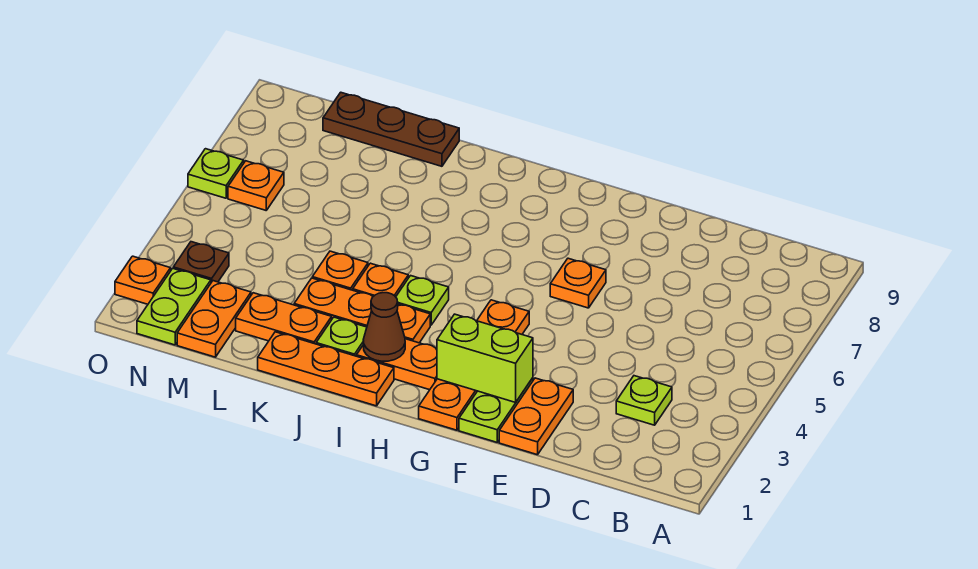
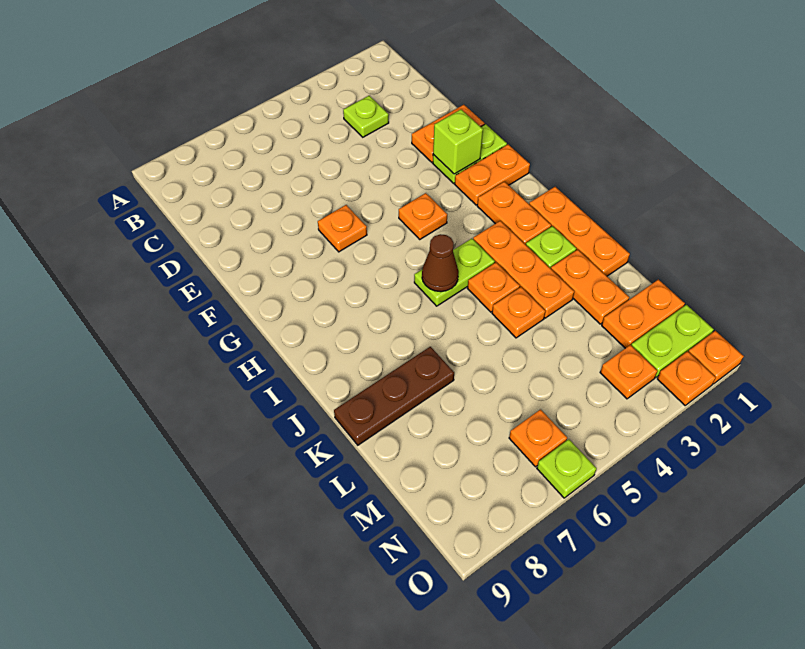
lime 1x2 brick [437,314,533,402] -> lime 1x1 brick [433,110,483,174]
brown 1x1 cone [363,293,405,361] -> brown 1x1 cone moved to [422,234,459,292]
lime 1x1 plate [396,276,449,325] -> lime 1x2 plate [414,239,495,306]
brown 1x3 plate [323,92,459,166] -> brown 1x3 plate turned to [334,347,454,445]
brown 1x1 plate [173,242,229,282] -> orange 1x1 plate [600,345,658,399]
none -> orange 1x1 plate [688,331,744,384]

